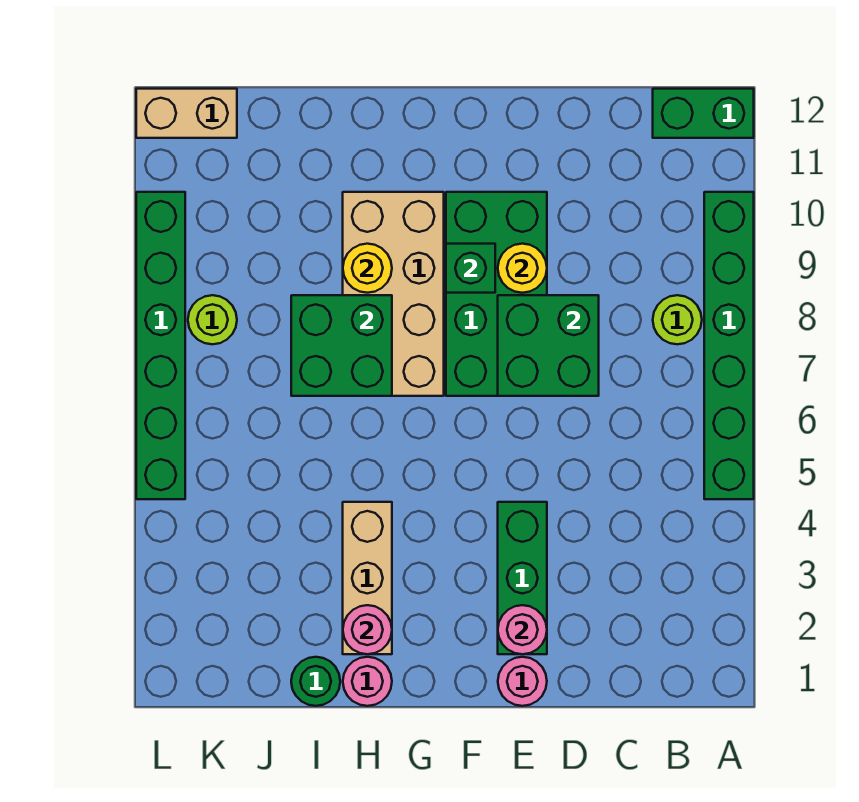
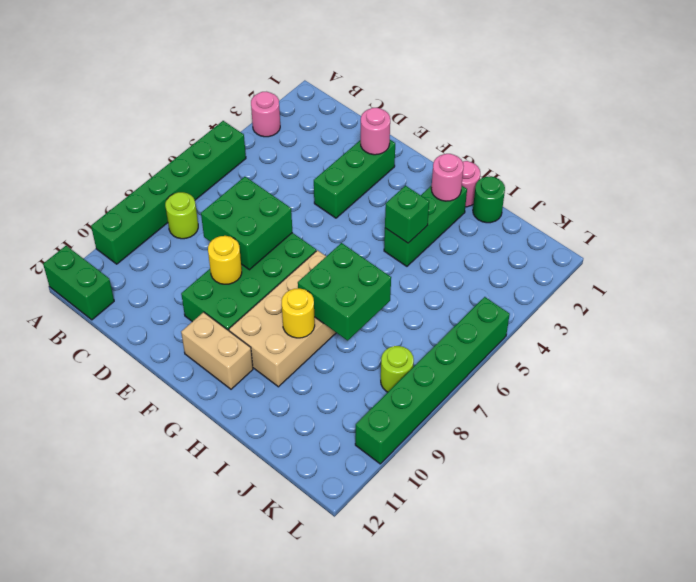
pink 1x1 round brick [498,657,547,706] -> pink 1x1 round brick moved to [251,92,280,137]
green 1x1 brick [446,244,495,293] -> green 1x1 brick moved to [385,186,429,243]
tan 1x3 brick [343,502,392,654] -> green 1x3 brick [384,186,467,266]
tan 1x2 brick [136,89,237,138] -> tan 1x2 brick moved to [181,312,253,389]

